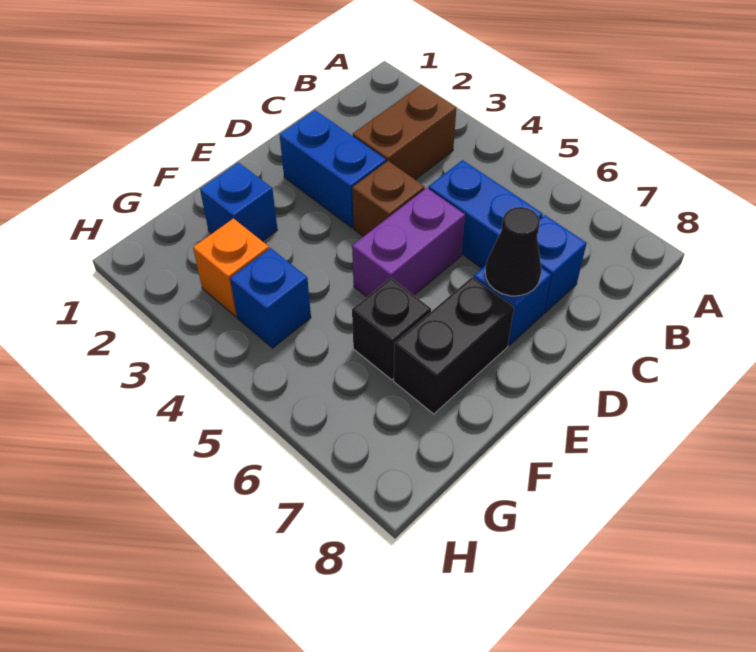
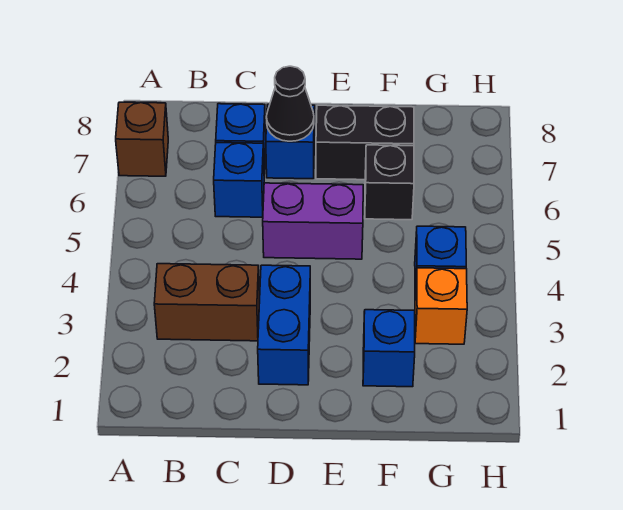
blue 1x2 brick [428,160,543,268] -> blue 1x1 brick [214,143,264,217]
brown 1x1 brick [352,161,425,237] -> brown 1x1 brick moved to [116,102,168,176]

